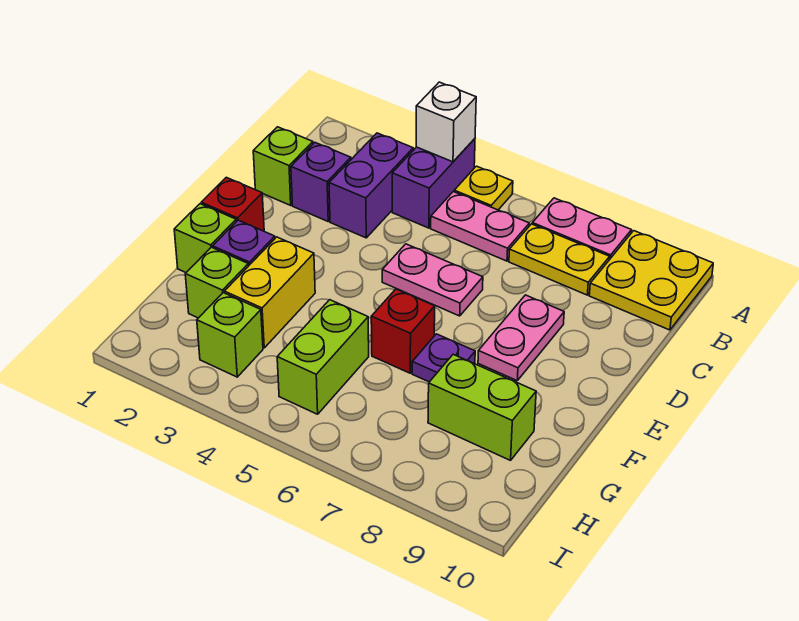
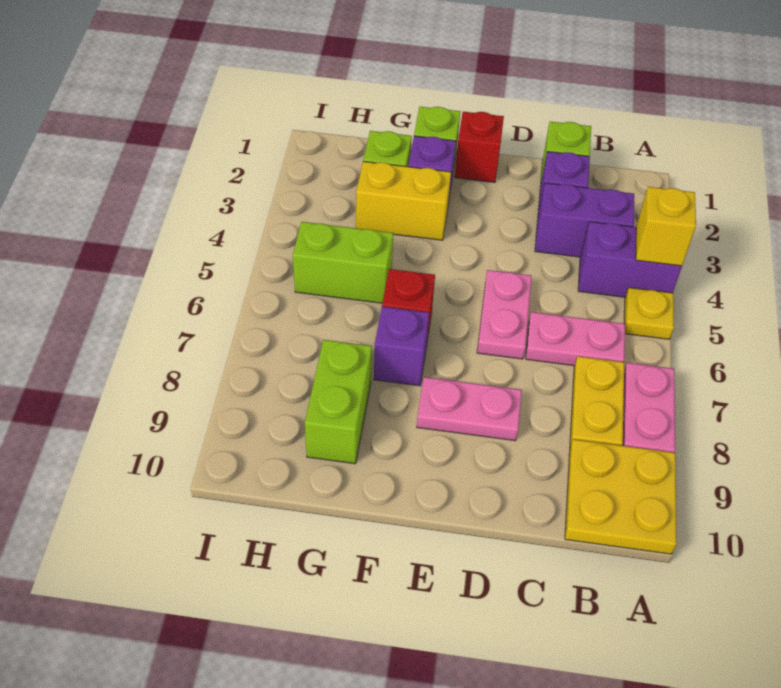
white 1x1 brick [416,82,476,162] -> yellow 1x1 brick [636,187,696,266]
pink 1x2 plate [431,192,529,261] -> pink 1x2 plate turned to [526,312,625,366]
purple 1x1 plate [412,334,475,382] -> purple 1x1 brick [374,307,429,386]
lime 1x1 brick [197,293,263,377] -> none

